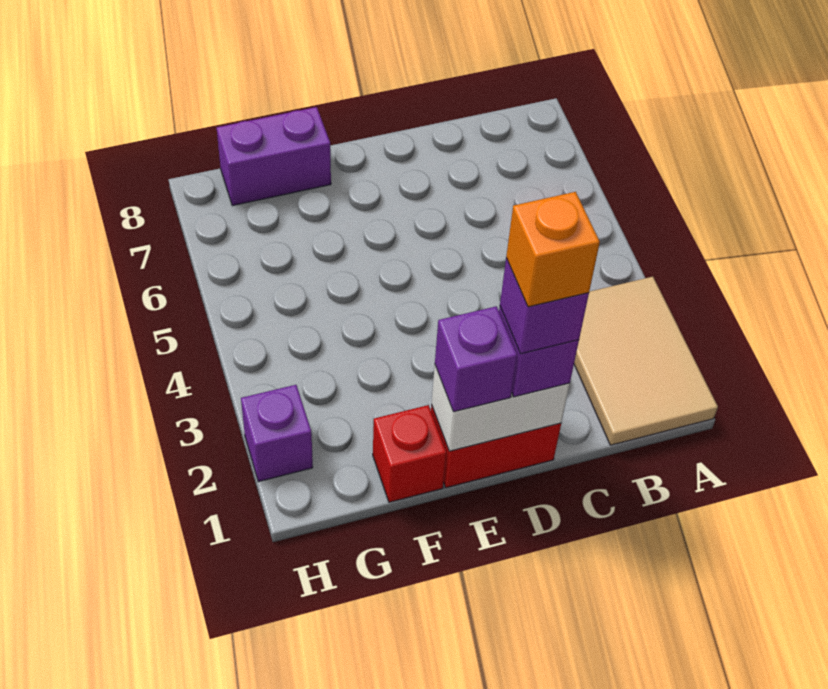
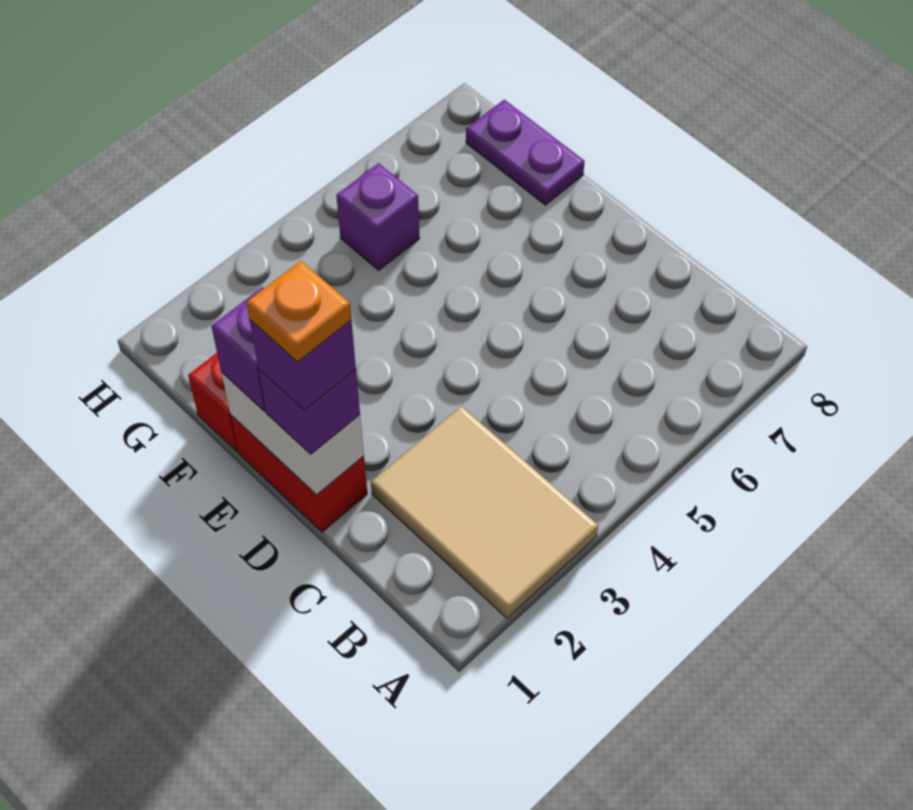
tan 2x3 tile [574,277,718,445] -> tan 2x3 tile turned to [371,406,598,618]
orange 1x1 brick [506,192,600,307] -> orange 1x1 plate [246,261,351,362]
purple 1x2 brick [217,107,331,206] -> purple 1x2 plate [466,100,585,205]
purple 1x1 brick [241,385,313,482] -> purple 1x1 brick moved to [336,163,419,270]

